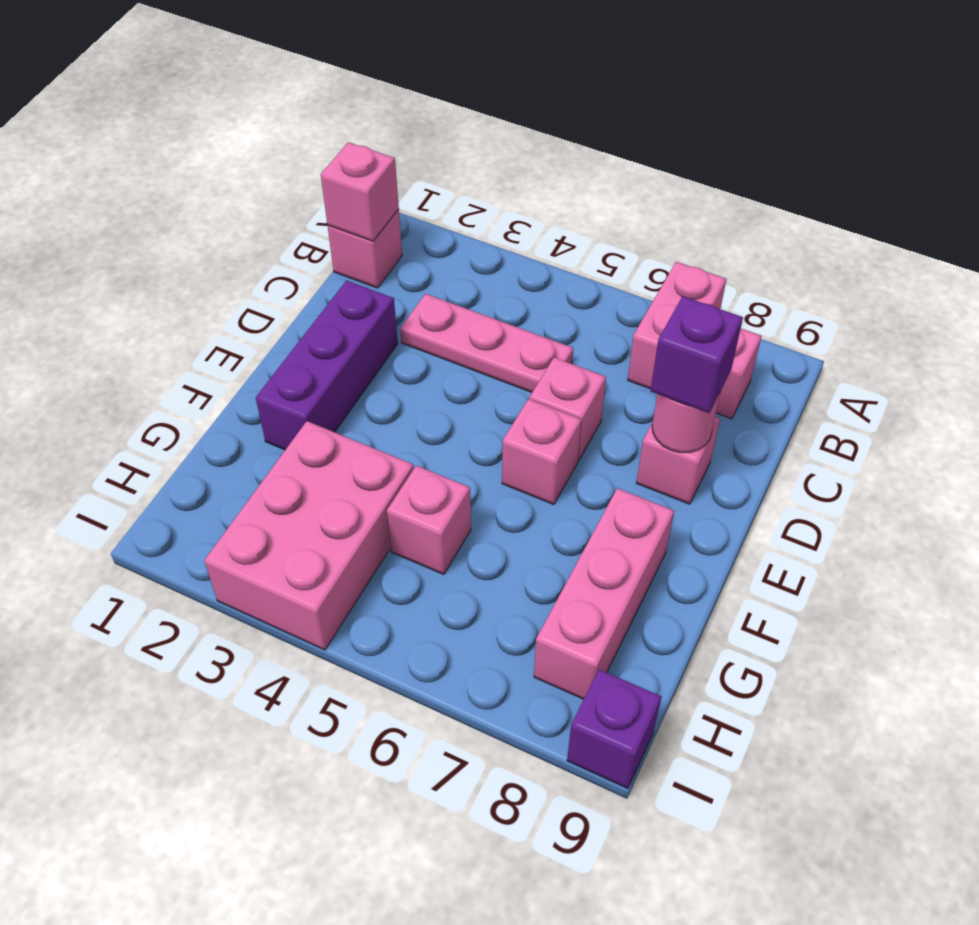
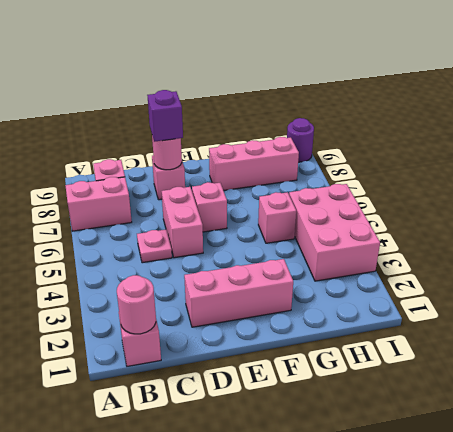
pink 1x1 brick [321,142,399,241] -> pink 1x1 round brick [117,275,156,334]
pink 1x3 plate [400,294,573,392] -> pink 1x1 plate [137,230,172,263]
purple 1x3 brick [256,281,398,450] -> pink 1x3 brick [184,259,293,327]
pink 1x1 brick [529,358,606,461] -> pink 1x2 brick [162,187,203,258]
pink 2x3 brick [204,421,414,650] -> pink 2x3 brick turned to [289,184,380,281]
purple 1x1 brick [567,669,661,788] -> purple 1x1 round brick [287,118,314,162]

